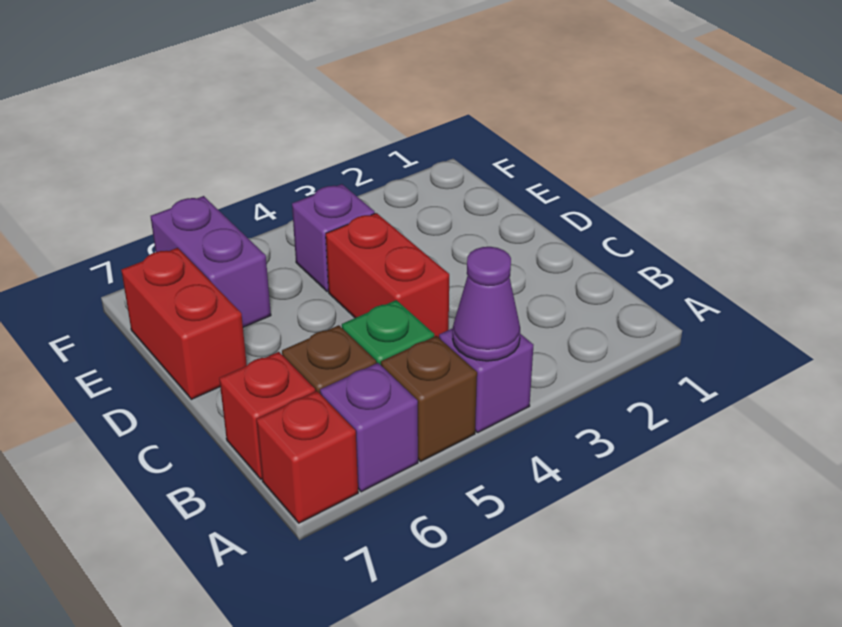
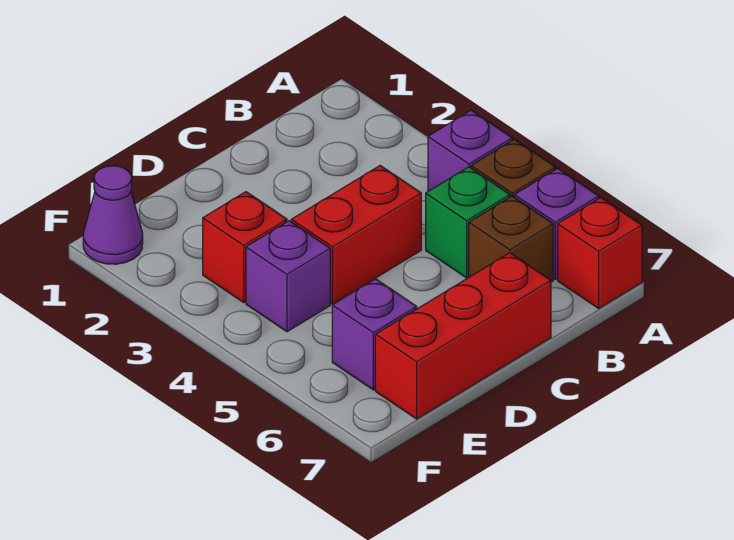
purple 1x1 cone [453,247,520,361] -> purple 1x1 cone moved to [83,166,143,264]
red 1x1 brick [219,352,315,479] -> red 1x1 brick moved to [203,192,287,302]
red 1x2 brick [121,248,247,399] -> red 1x3 brick [375,253,551,419]
purple 1x2 brick [151,196,271,327] -> purple 1x1 brick [332,279,417,390]

